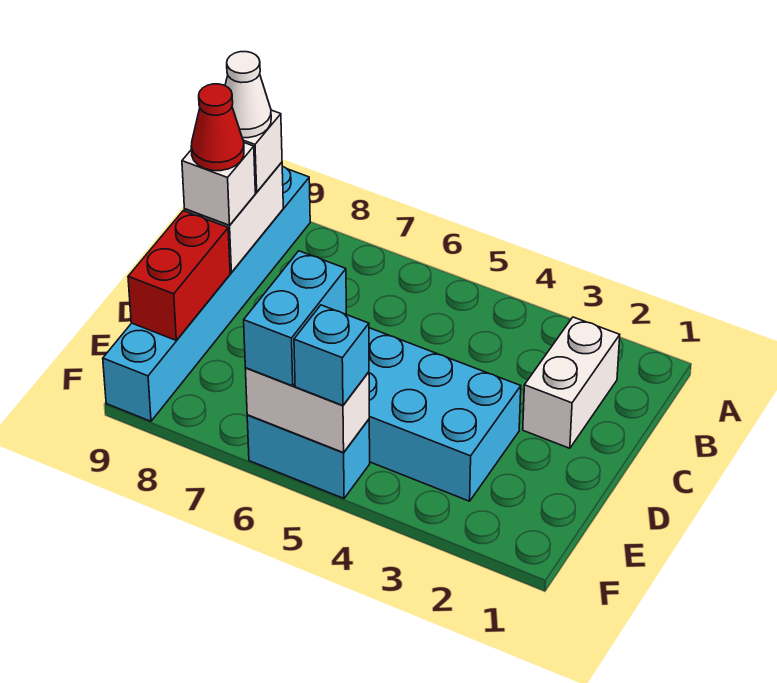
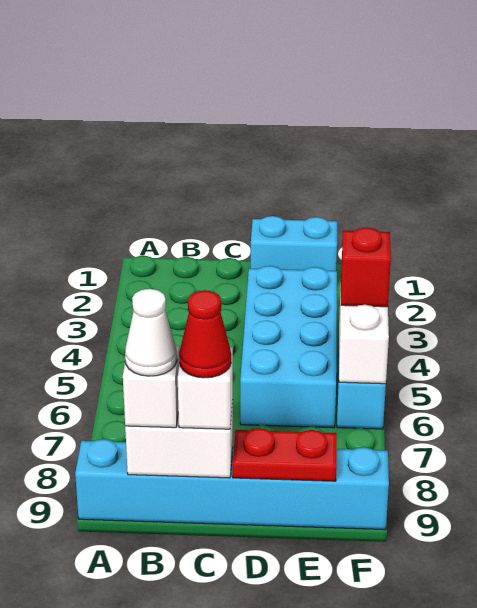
white 1x2 brick [523,317,620,448] -> none
red 1x2 brick [128,211,230,340] -> red 1x2 plate [233,428,337,481]
cyan 1x2 brick [244,251,346,386] -> cyan 1x2 brick moved to [251,216,337,271]
cyan 1x1 brick [294,305,369,405] -> red 1x1 brick [341,228,391,307]

